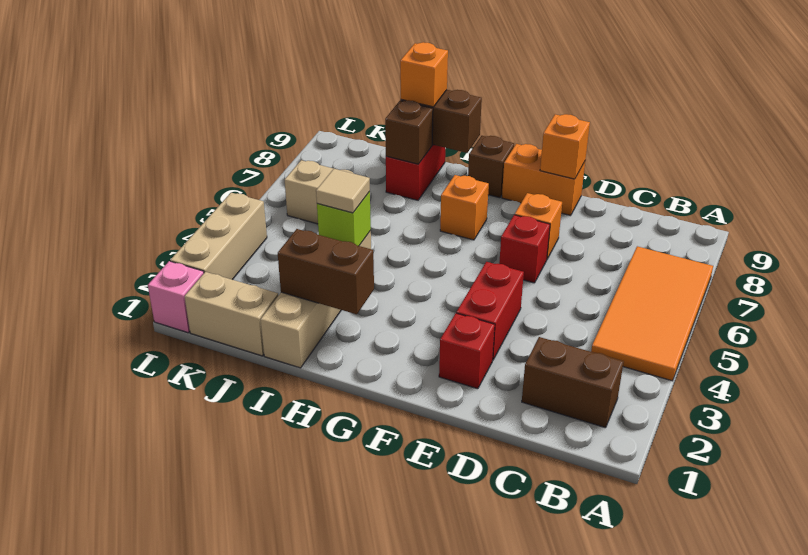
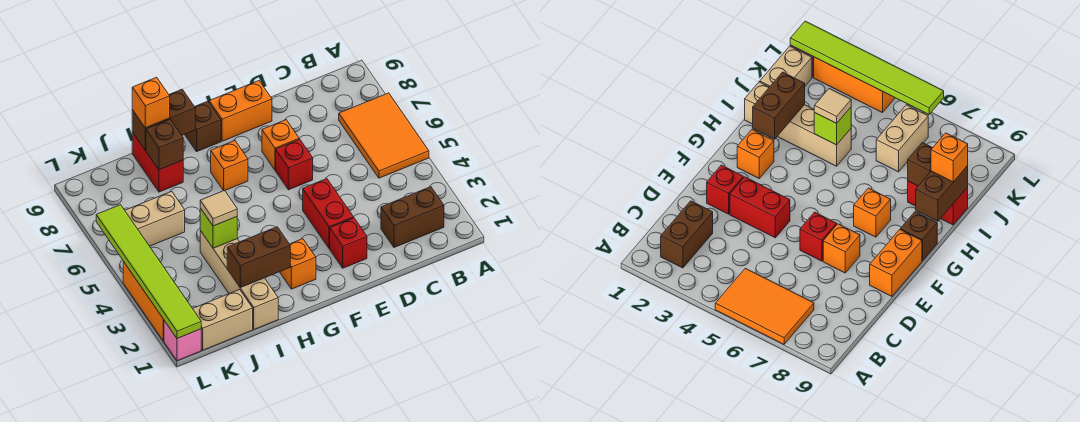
orange 2x4 tile [591,246,713,381] -> orange 2x3 tile [339,93,429,178]
orange 1x1 brick [540,114,590,179] -> orange 1x1 brick moved to [280,239,316,289]
none -> lime 1x6 tile [96,205,201,338]
tan 1x3 brick [170,193,267,280] -> orange 1x3 brick [123,262,164,341]

